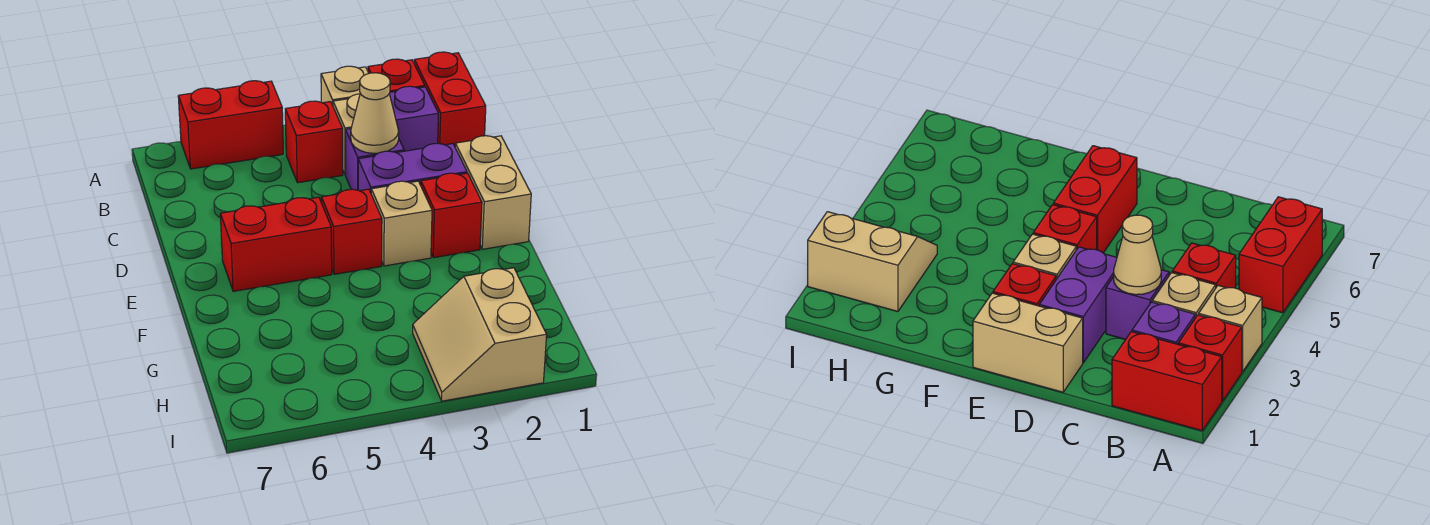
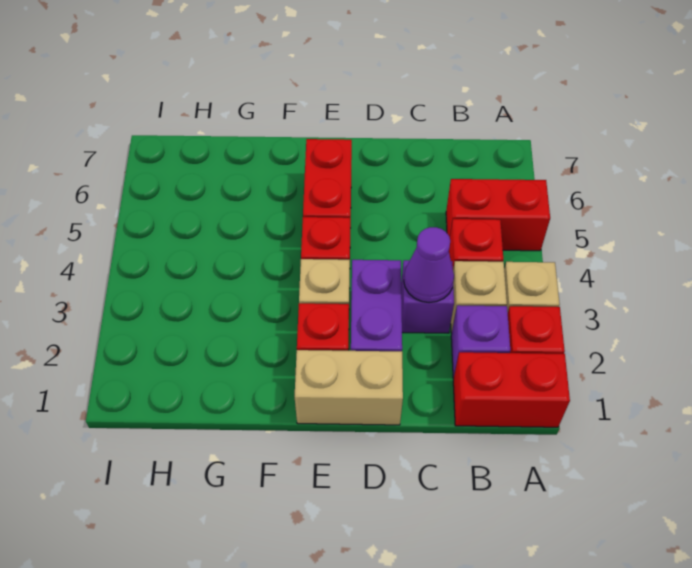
red 1x2 brick [178,81,283,169] -> red 1x2 brick turned to [446,179,550,251]
tan 1x1 cone [351,73,399,153] -> purple 1x1 cone [404,227,454,303]
tan 2x2 slope [413,268,547,401] -> none

